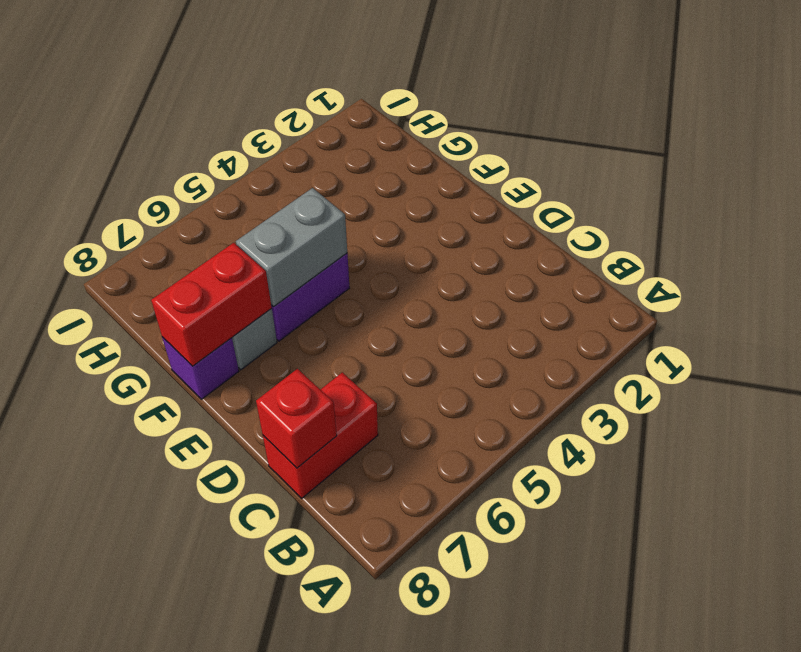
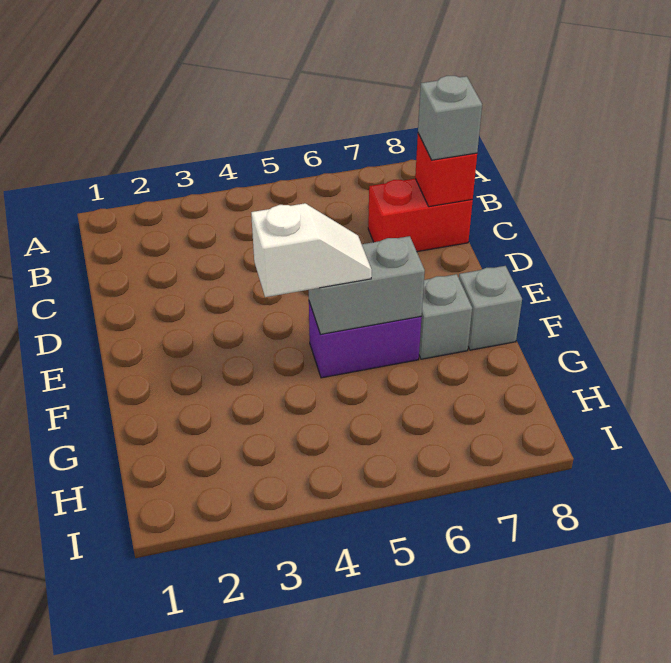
none -> grey 1x1 brick [418,76,482,160]
none -> white 1x2 slope [251,203,372,297]
red 1x2 brick [151,243,272,366] -> none
purple 1x1 brick [162,337,239,399] -> grey 1x1 brick [459,266,522,350]

